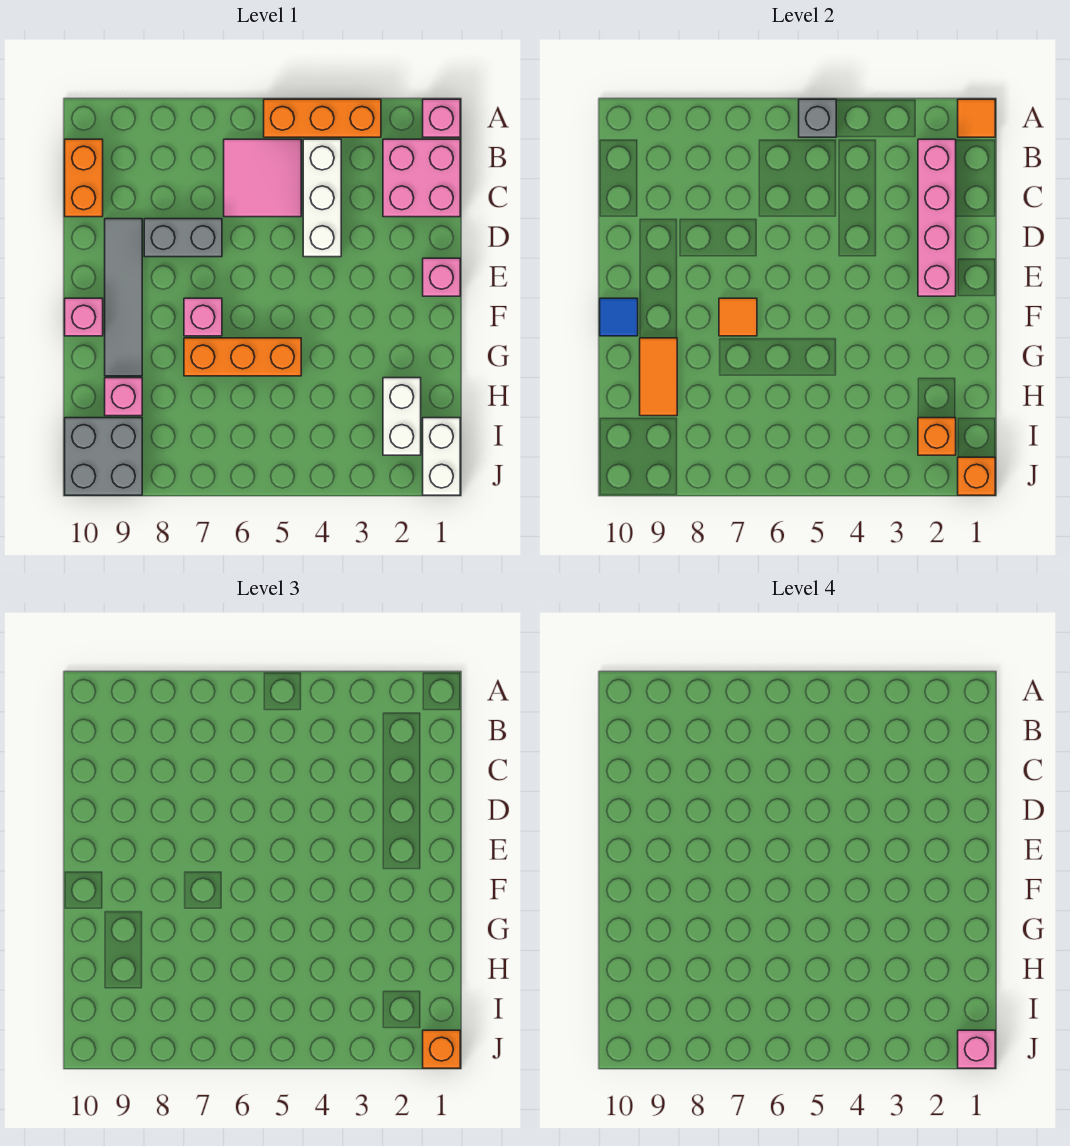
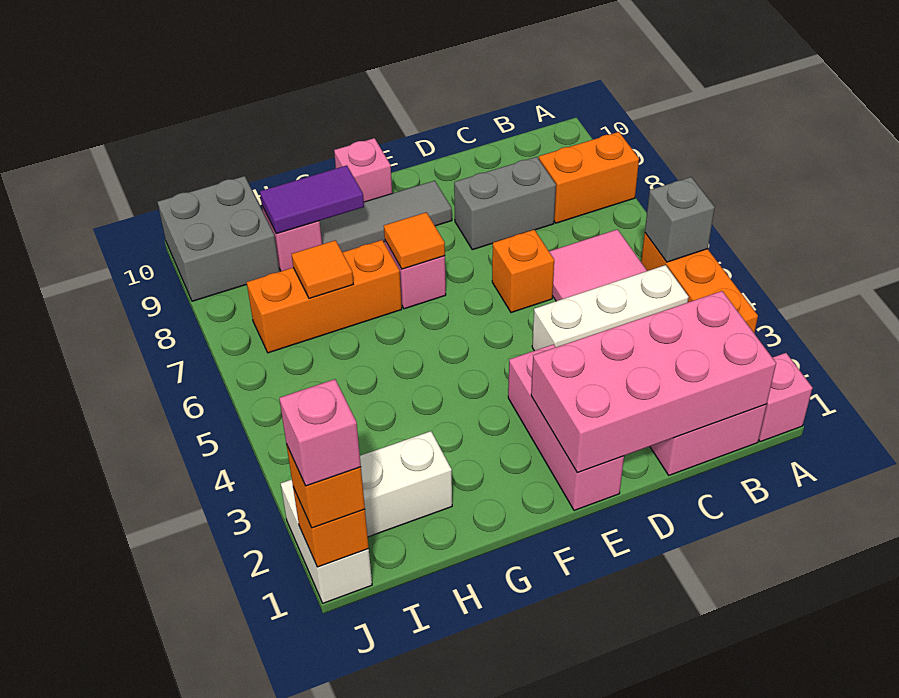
orange 1x1 tile [958,99,995,137] -> orange 1x1 tile moved to [292,240,353,298]
pink 1x4 brick [918,139,956,296] -> pink 2x4 brick [531,291,776,473]
orange 1x2 brick [65,139,103,217] -> orange 1x2 brick moved to [539,132,639,223]
grey 1x2 brick [144,219,222,257] -> grey 1x2 brick turned to [454,157,556,250]
grey 1x4 tile [105,219,142,376] -> grey 1x3 tile [320,181,452,252]
pink 1x1 brick [423,258,460,296] -> pink 1x3 brick [508,344,624,510]
blue 1x1 tile [600,298,638,336] -> none
orange 1x3 brick [184,338,301,376] -> orange 1x3 brick turned to [247,240,402,353]
orange 1x2 tile [640,338,677,416] -> purple 1x2 tile [260,165,364,234]
white 1x2 brick [423,418,460,495] -> white 1x2 brick turned to [281,479,372,603]
orange 1x1 brick [918,418,956,455] -> orange 1x1 brick moved to [492,230,554,313]

